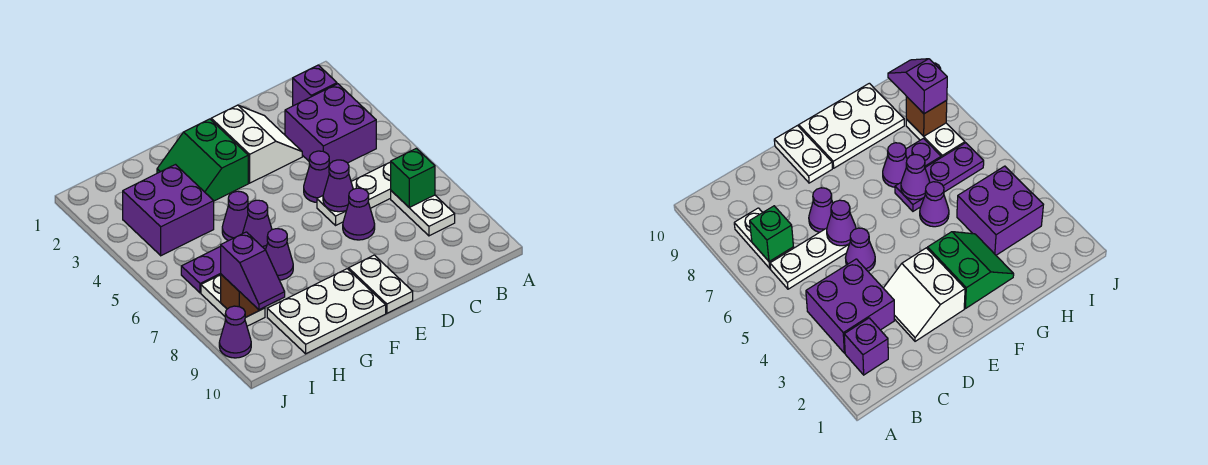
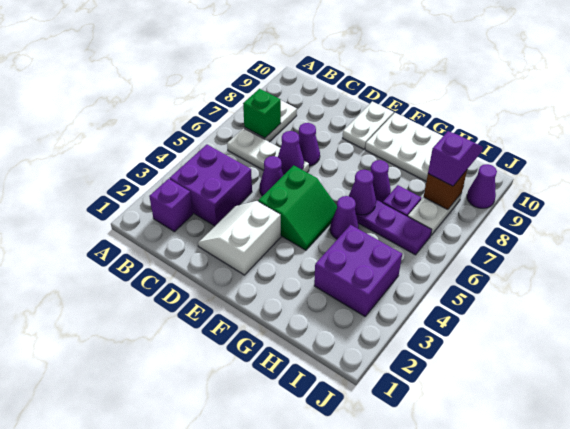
green 2x2 slope [157,119,248,201] -> green 2x2 slope moved to [258,165,337,250]

